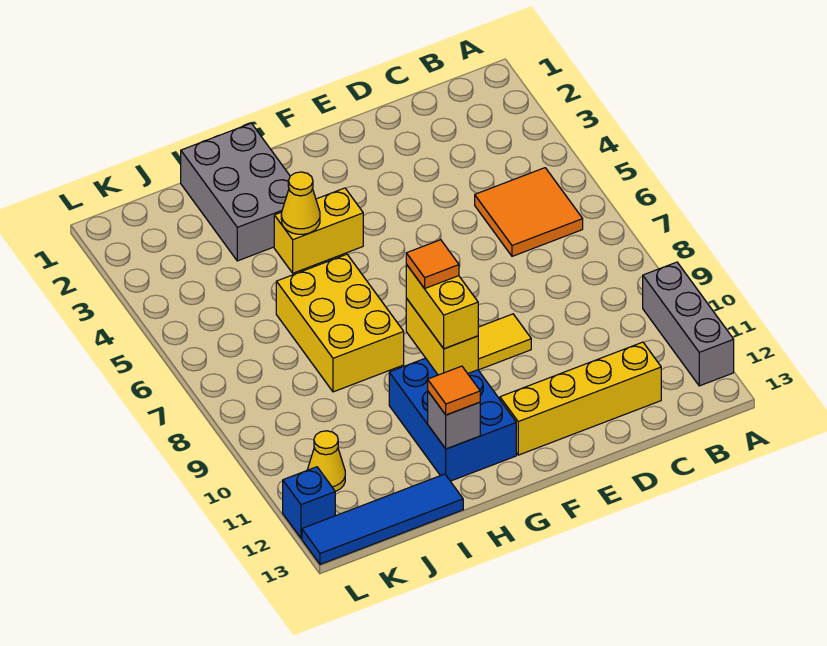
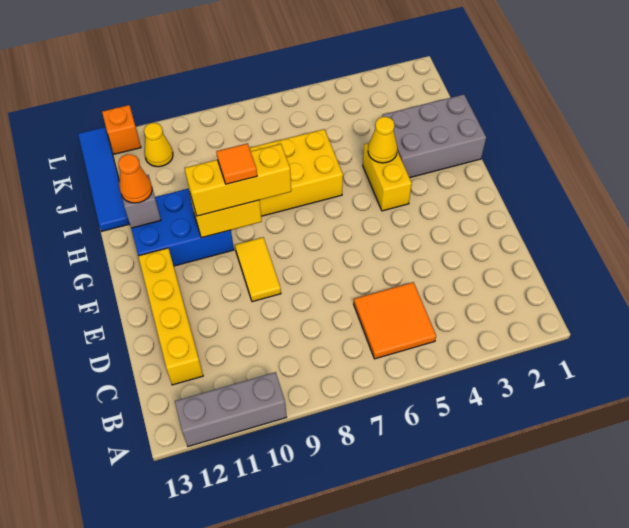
yellow 1x2 brick [406,264,478,349] -> yellow 1x3 brick [185,144,291,216]
orange 1x1 tile [428,366,480,415] -> orange 1x1 cone [118,154,152,203]
blue 1x1 brick [283,467,335,538] -> orange 1x1 brick [102,105,141,154]

